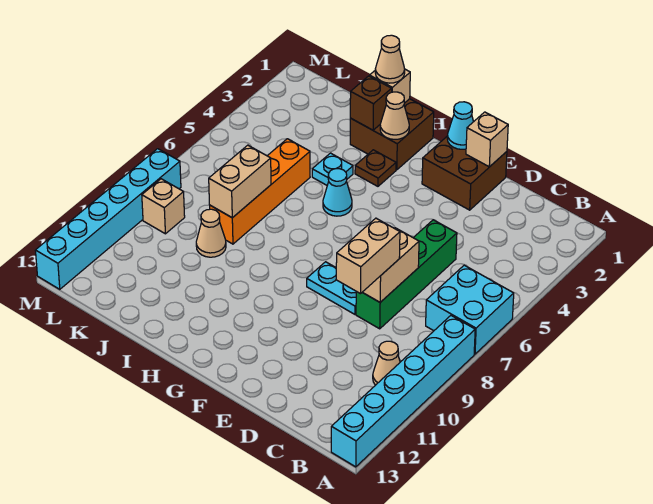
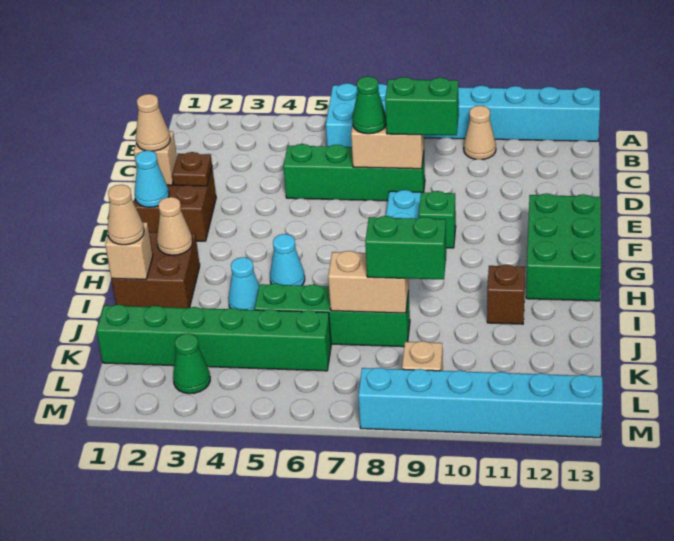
none -> green 1x1 cone [352,76,386,134]
tan 1x2 brick [336,218,400,294] -> green 1x2 brick [385,77,459,135]
none -> green 1x1 brick [419,191,456,248]
none -> green 2x3 brick [526,194,601,301]
brown 1x1 plate [355,150,396,186] -> brown 1x1 plate moved to [172,152,212,186]
brown 1x1 brick [350,76,392,130] -> brown 1x1 brick moved to [487,265,525,324]
cyan 1x1 plate [312,153,353,185] -> cyan 1x1 cone [228,257,259,310]
orange 1x4 brick [210,139,310,244] -> green 1x4 brick [255,283,410,347]
none -> green 1x2 brick [365,216,446,280]
tan 1x1 cone [196,209,226,257] -> tan 1x1 cone moved to [136,94,170,151]
none -> green 1x6 brick [96,305,331,371]
none -> green 1x1 cone [173,333,210,394]

